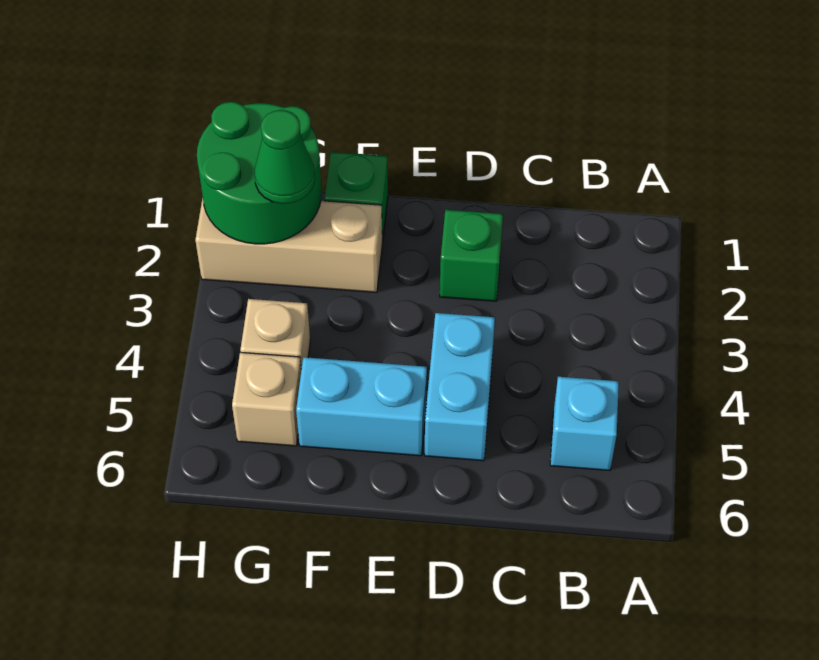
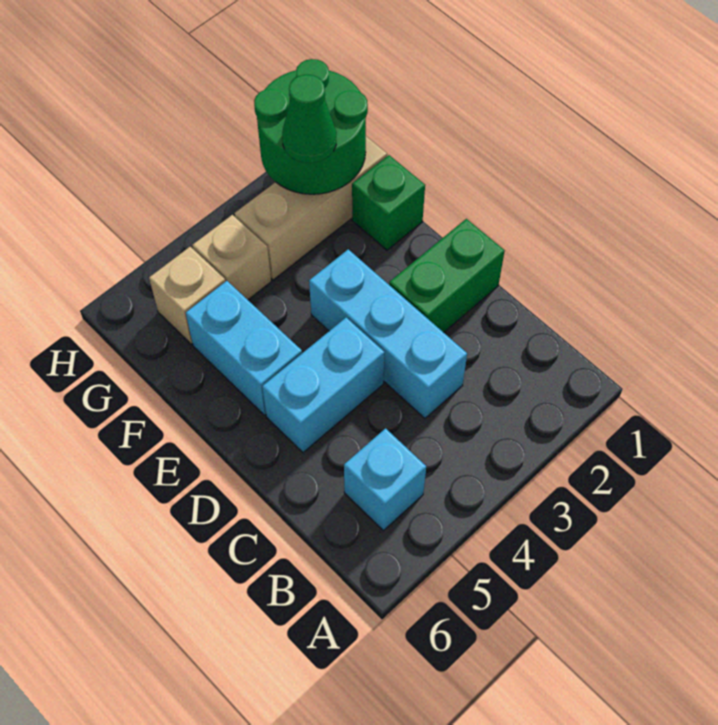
none -> cyan 1x3 brick [309,249,467,418]
green 1x1 brick [440,210,503,301] -> green 1x2 brick [389,219,505,333]
tan 1x3 brick [195,198,382,292] -> tan 1x3 brick turned to [234,136,387,280]

